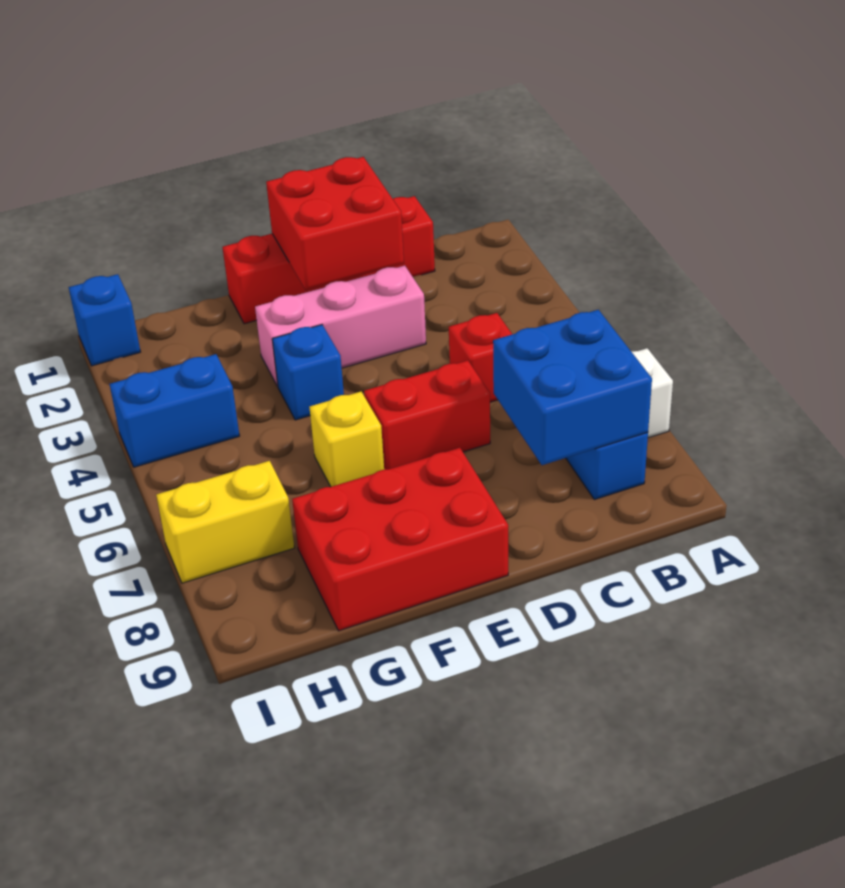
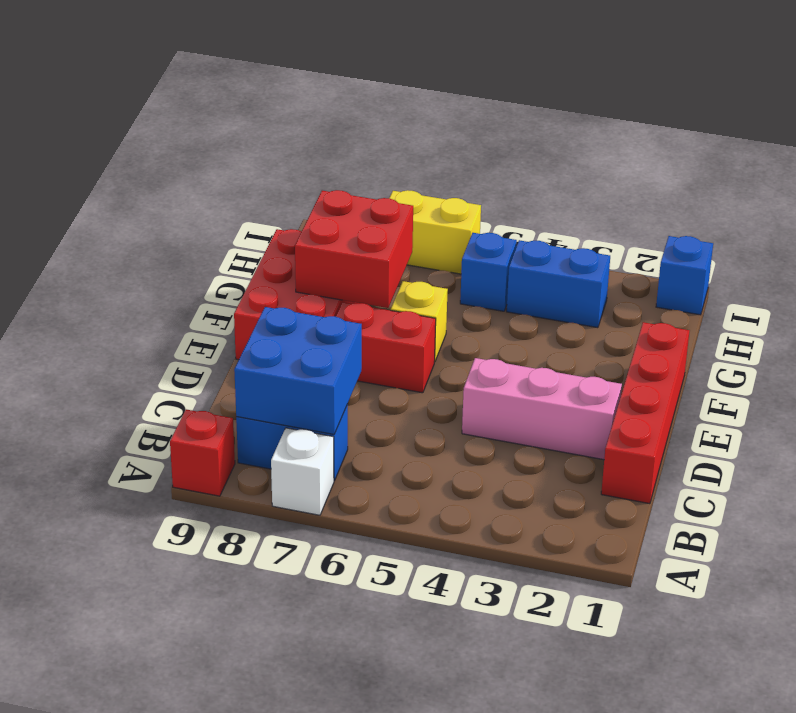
red 1x1 brick [449,313,512,402] -> red 1x1 brick moved to [170,409,235,496]
red 2x2 brick [266,157,404,290] -> red 2x2 brick moved to [295,190,413,308]
pink 1x3 brick [255,266,426,387] -> pink 1x3 brick turned to [462,358,622,460]
red 1x2 brick [364,360,490,469] -> red 1x2 brick turned to [336,302,436,393]
blue 1x1 brick [272,325,344,420] -> blue 1x1 brick moved to [460,233,517,311]
blue 1x2 brick [109,354,240,467] -> blue 1x2 brick turned to [507,240,610,328]
yellow 1x2 brick [156,461,294,583] -> yellow 1x2 brick turned to [389,190,481,274]

